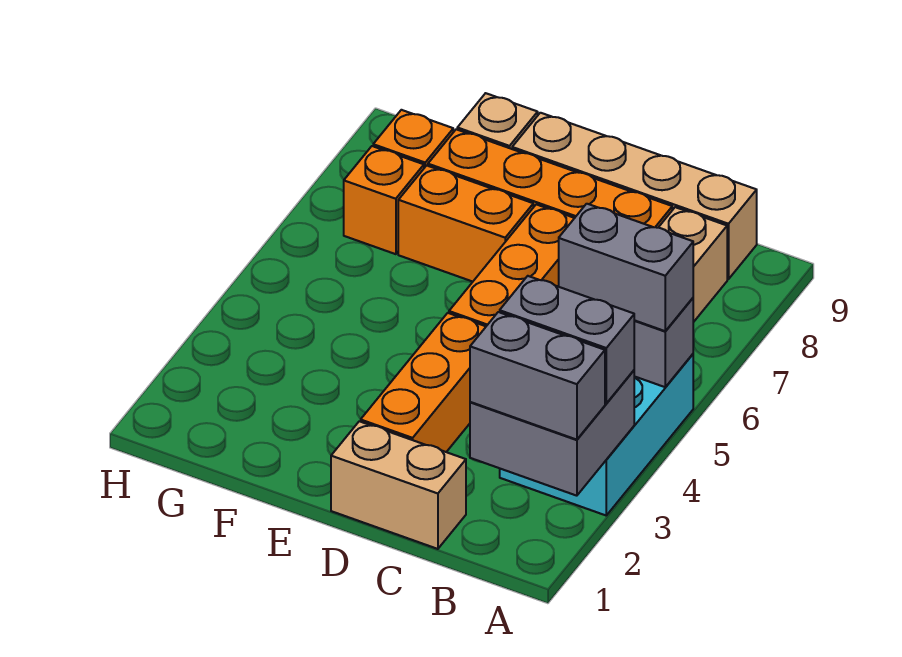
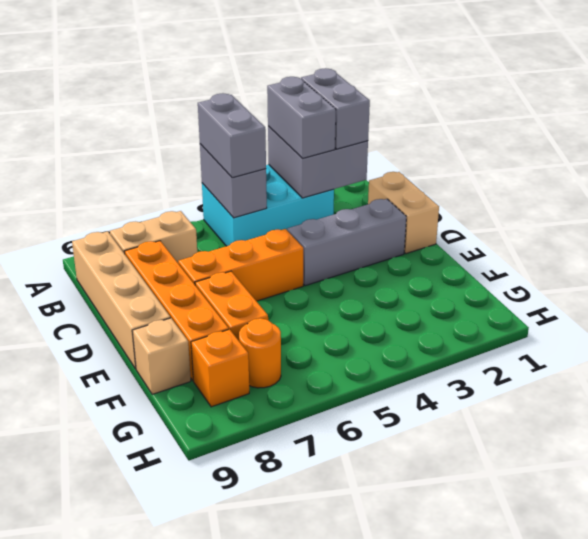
orange 1x3 brick [361,313,486,452] -> grey 1x3 brick [287,199,406,286]
orange 1x1 brick [344,146,424,254] -> orange 1x1 round brick [239,318,281,388]

